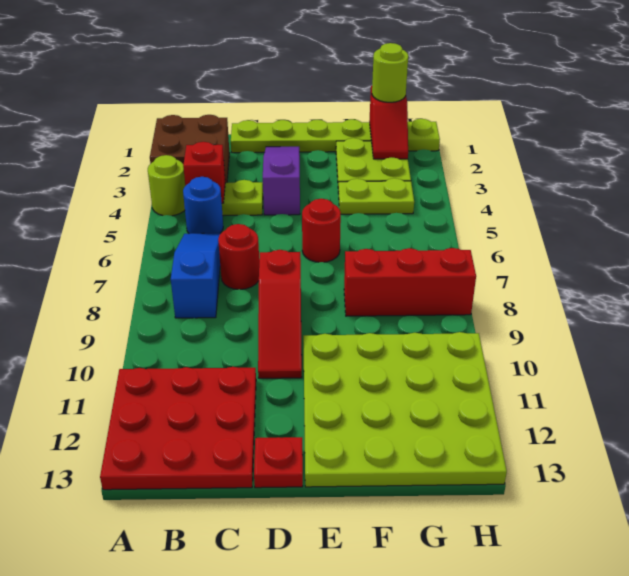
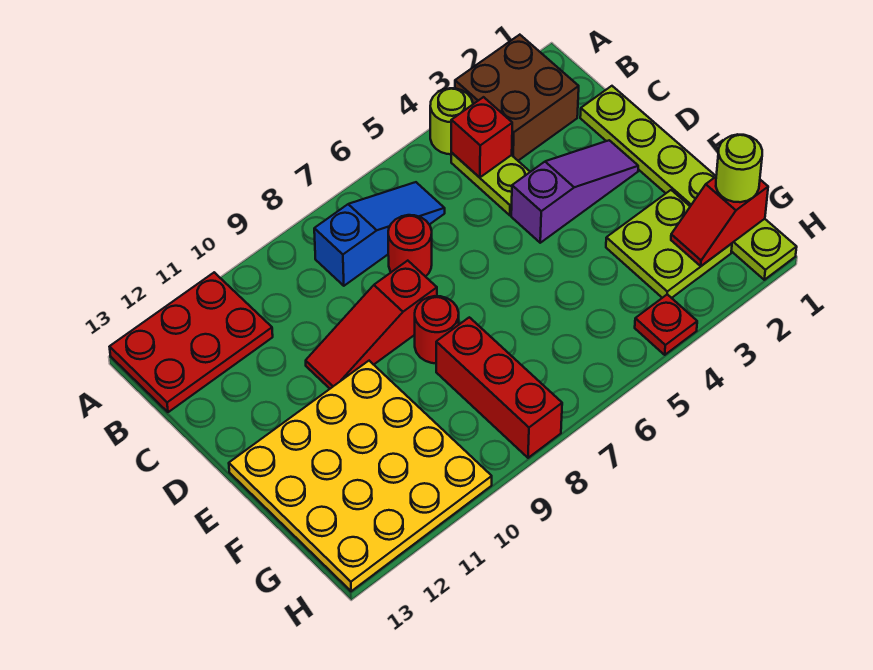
red 3x3 plate [100,367,256,490] -> red 2x3 plate [110,272,273,412]
blue 1x1 round brick [183,177,223,234] -> none
red 1x1 plate [254,437,303,488] -> red 1x1 plate moved to [635,294,697,355]
red 1x1 round brick [302,199,341,262] -> red 1x1 round brick moved to [415,296,459,363]
lime 4x4 plate [303,332,507,487] -> yellow 4x4 plate [229,361,492,591]
lime 1x2 plate [338,178,414,214] -> none

